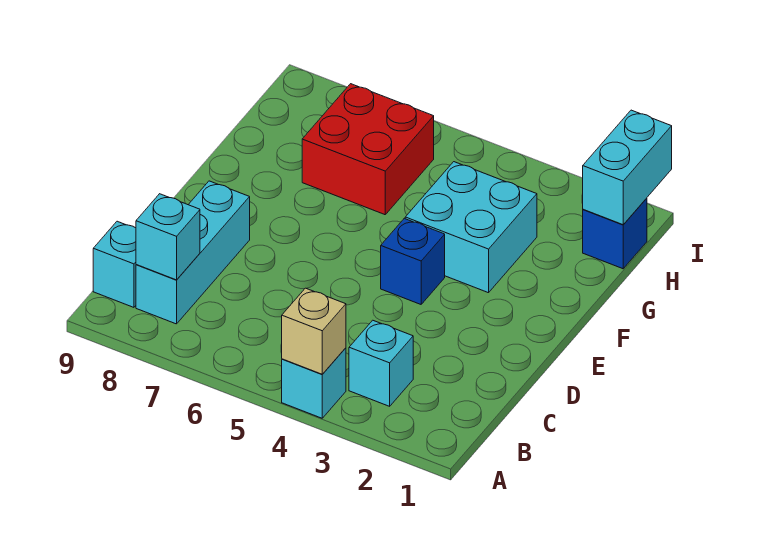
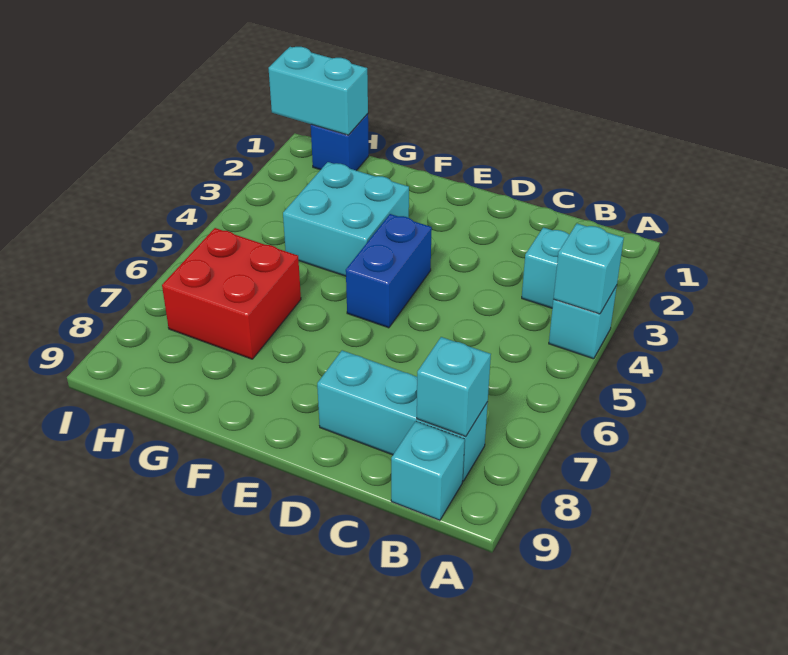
tan 1x1 brick [282,288,346,374] -> cyan 1x1 brick [553,224,624,314]
blue 1x1 brick [381,218,445,304] -> blue 1x2 brick [346,214,432,328]

